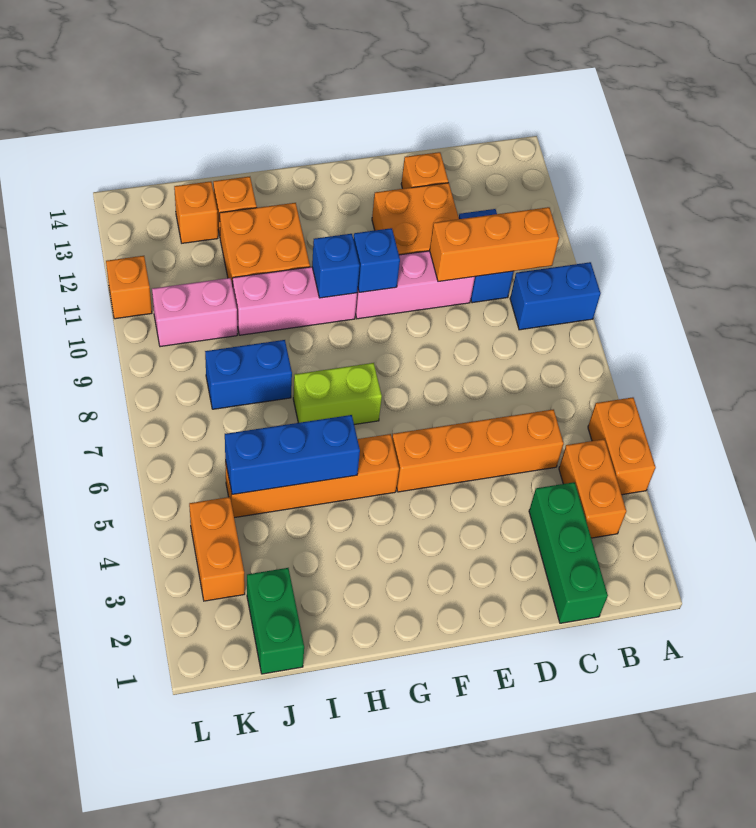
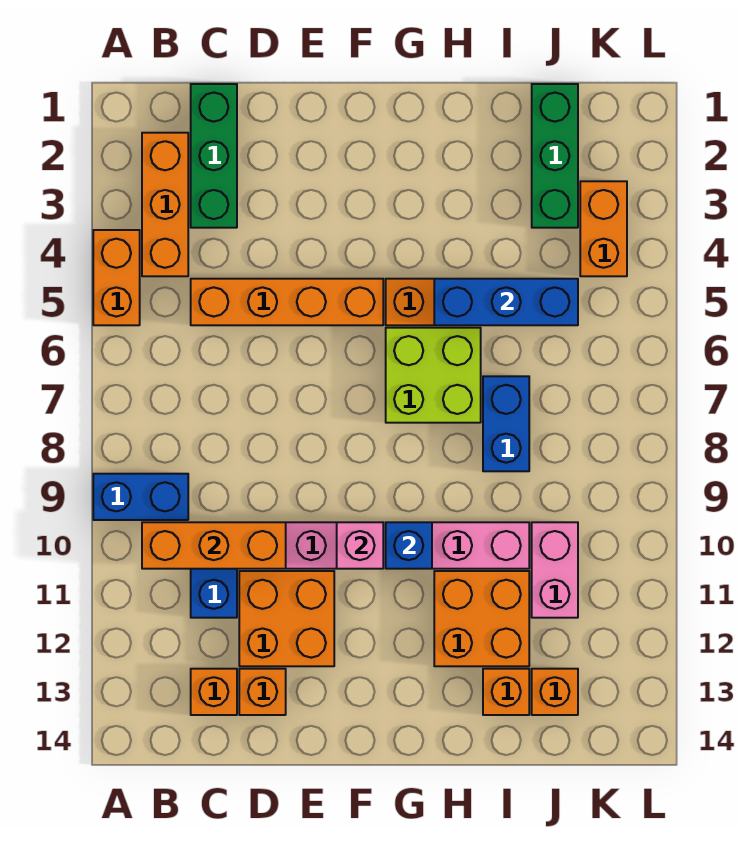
orange 1x2 brick [559,439,626,538] -> orange 1x3 brick [142,133,188,276]
blue 1x1 brick [353,228,400,292] -> pink 1x1 brick [337,522,383,569]
lime 1x2 brick [293,363,382,425] -> lime 2x2 brick [386,328,481,423]
blue 1x2 brick [205,340,292,409] -> blue 1x2 brick turned to [483,376,529,471]
green 1x2 brick [247,568,304,674] -> green 1x3 brick [532,84,578,228]
pink 1x2 brick [152,278,237,347] -> pink 1x2 brick turned to [532,522,578,618]
orange 1x1 brick [106,256,152,319] -> orange 1x1 brick moved to [191,669,237,715]

